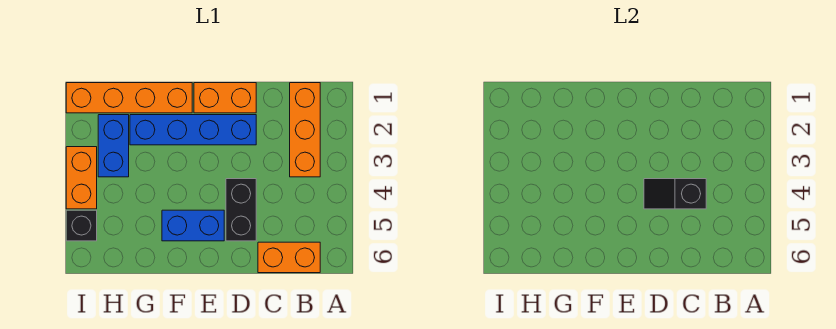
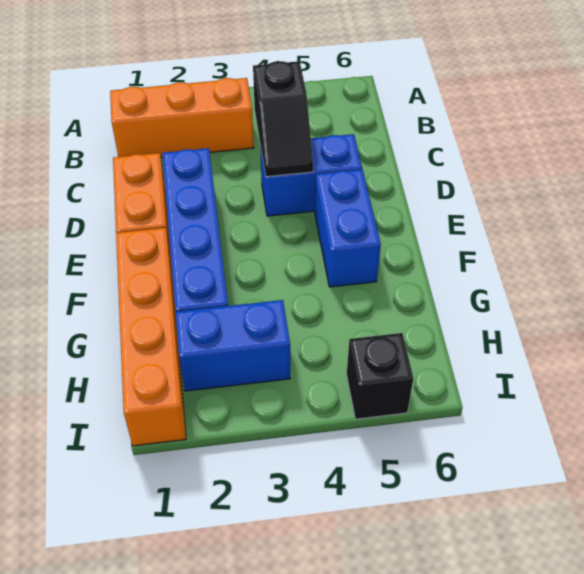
orange 1x2 brick [258,242,320,273] -> none
black 1x2 brick [226,179,256,241] -> blue 1x2 brick [260,134,362,216]
orange 1x2 brick [66,147,97,209] -> none

